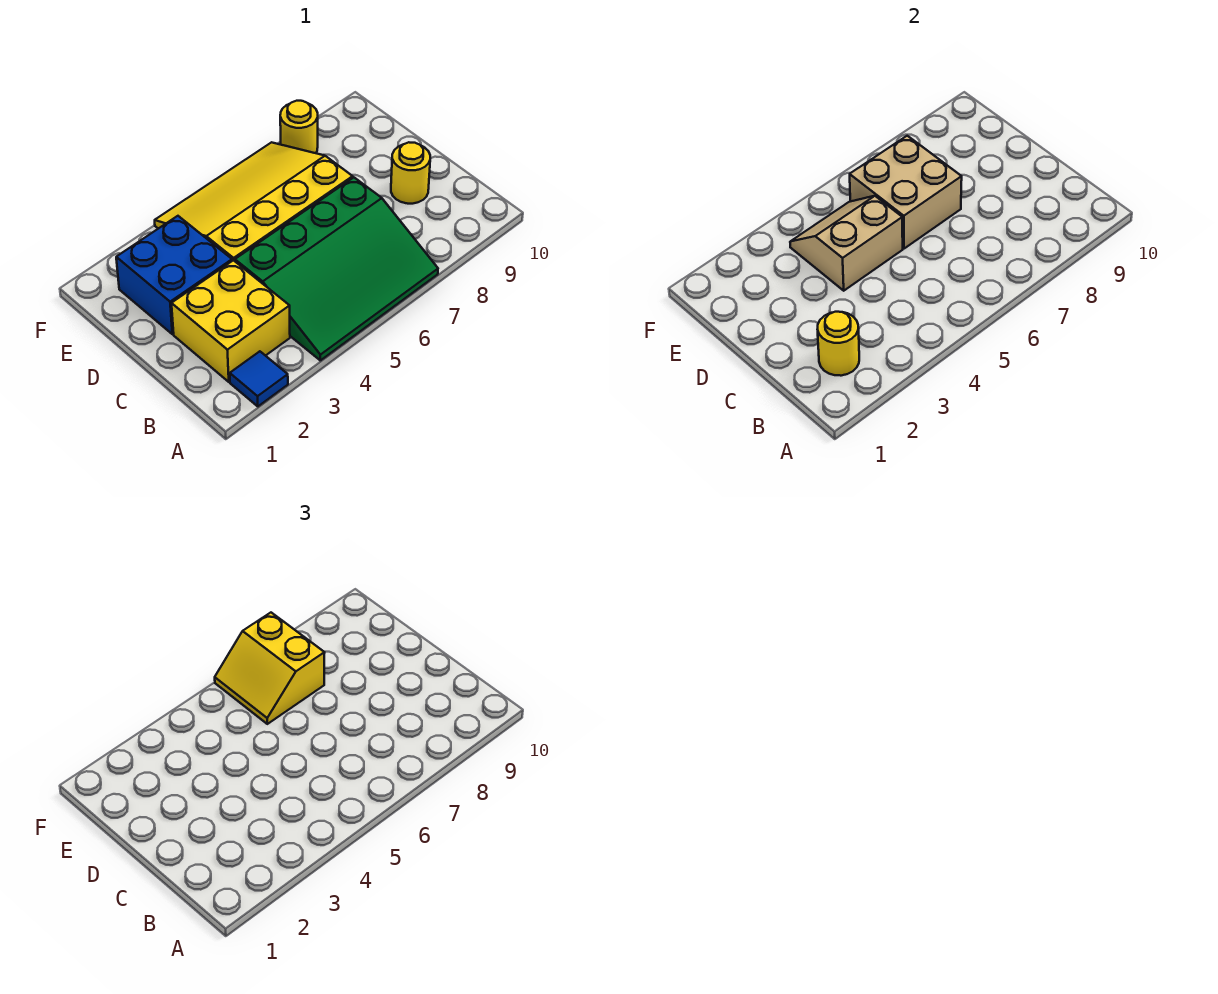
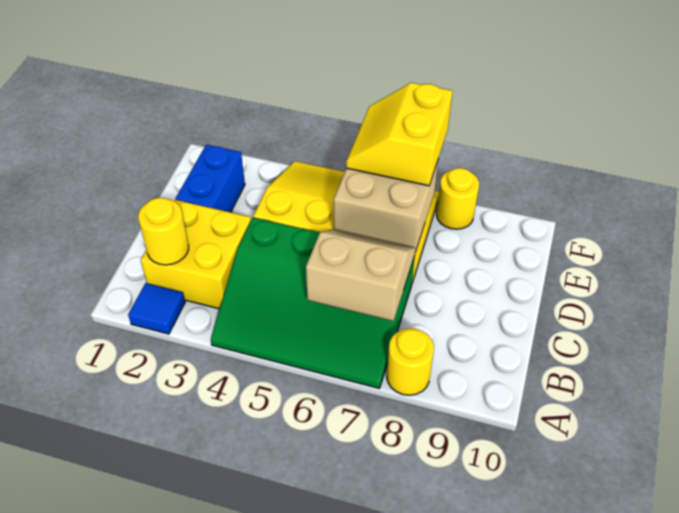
yellow 1x1 round brick [391,142,430,204] -> yellow 1x1 round brick moved to [387,328,434,395]
blue 2x2 brick [116,216,232,334] -> blue 1x2 brick [176,145,245,212]
tan 2x2 slope [790,196,903,291] -> tan 2x2 slope moved to [306,229,416,321]

